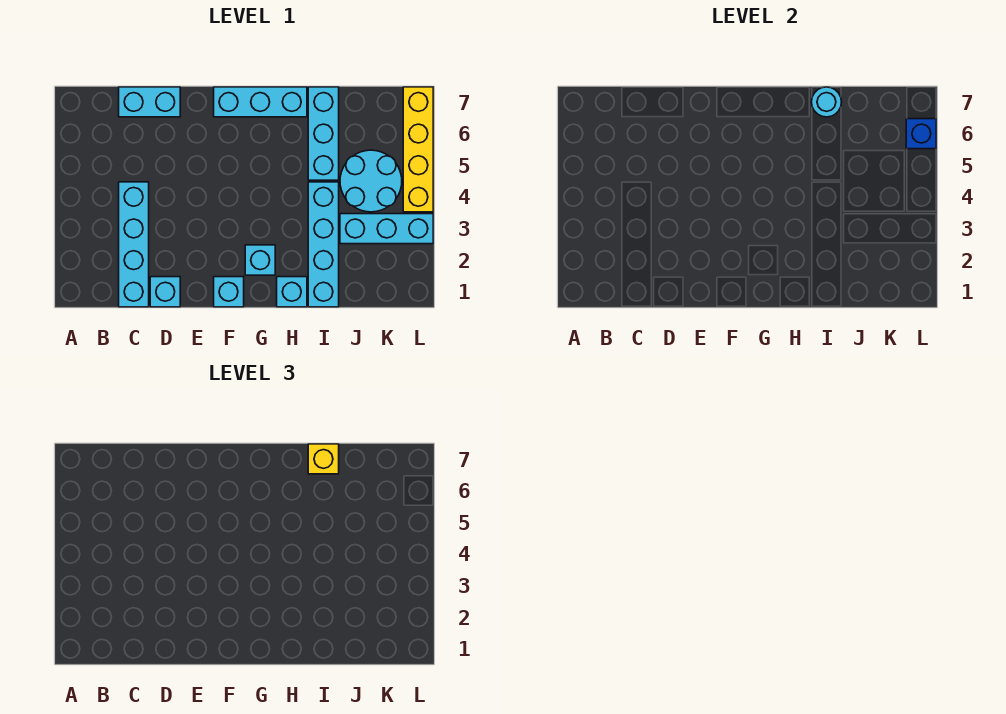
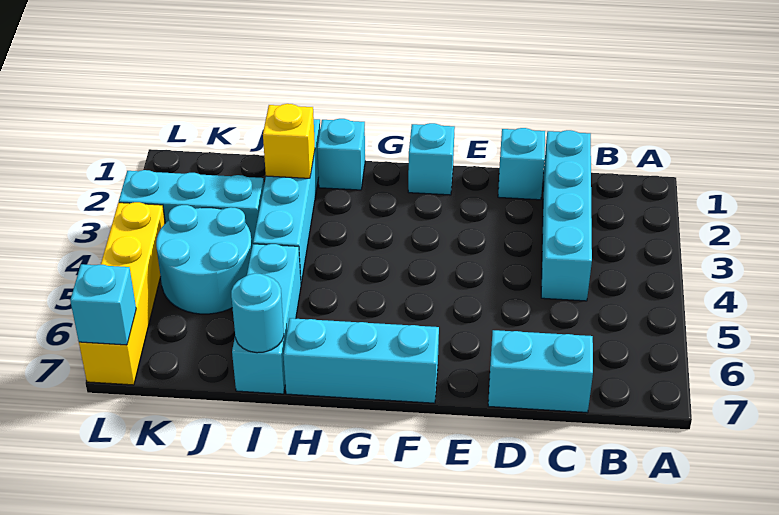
cyan 1x1 brick [245,245,275,275] -> cyan 1x1 brick moved to [70,264,136,345]
yellow 1x1 brick [308,444,339,474] -> yellow 1x1 brick moved to [263,104,315,178]
blue 1x1 brick [906,119,936,149] -> none

